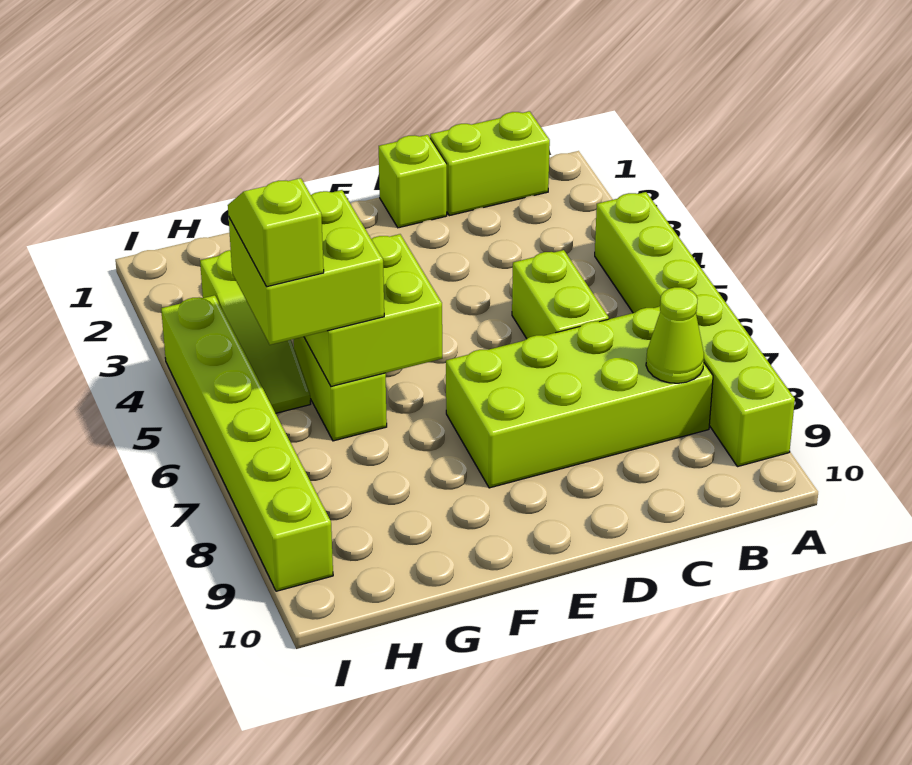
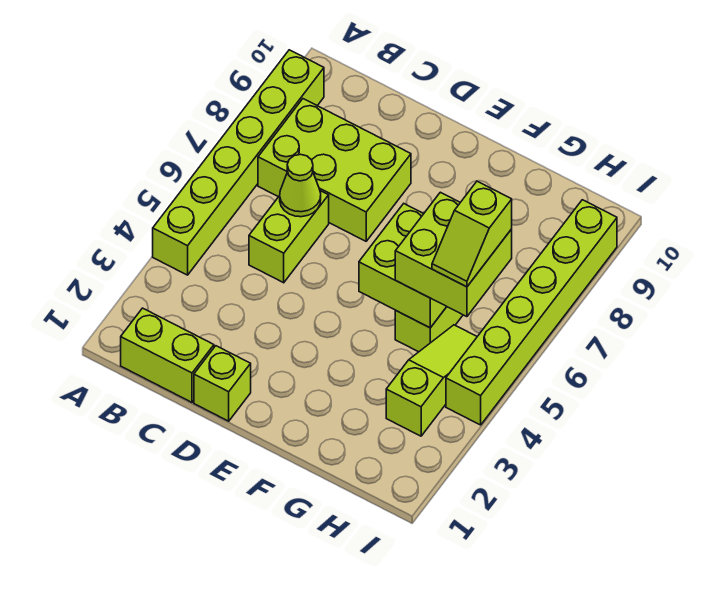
lime 2x4 brick [446,306,713,488] -> lime 2x3 brick [258,99,411,241]
lime 1x1 cone [646,287,704,383] -> lime 1x1 cone moved to [280,154,321,217]

